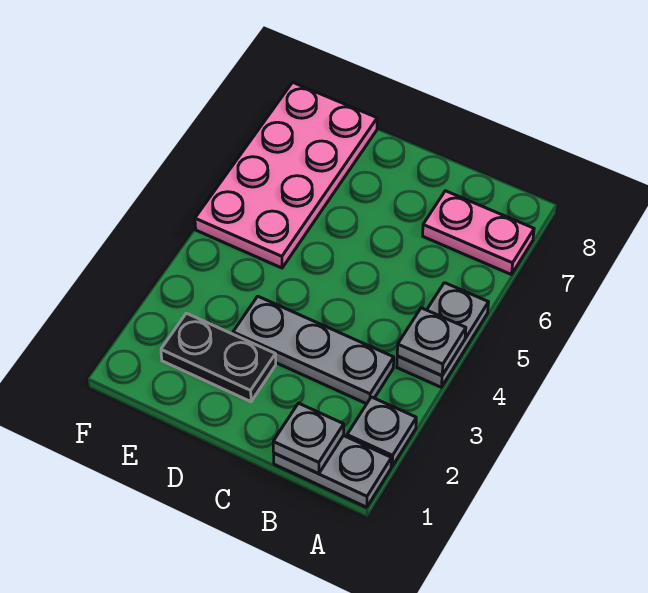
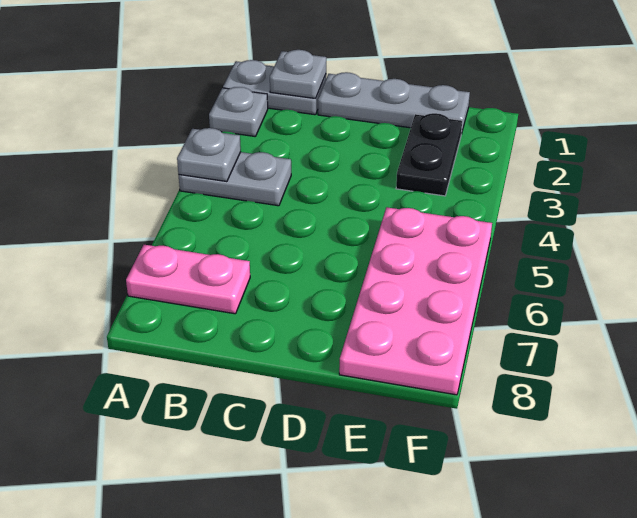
grey 1x2 plate [397,283,488,387] -> grey 1x2 plate turned to [179,152,291,206]
grey 1x3 plate [233,296,394,404] -> grey 1x3 plate moved to [318,72,470,134]
black 1x2 plate [161,313,276,402] -> black 1x2 plate turned to [396,113,462,196]

